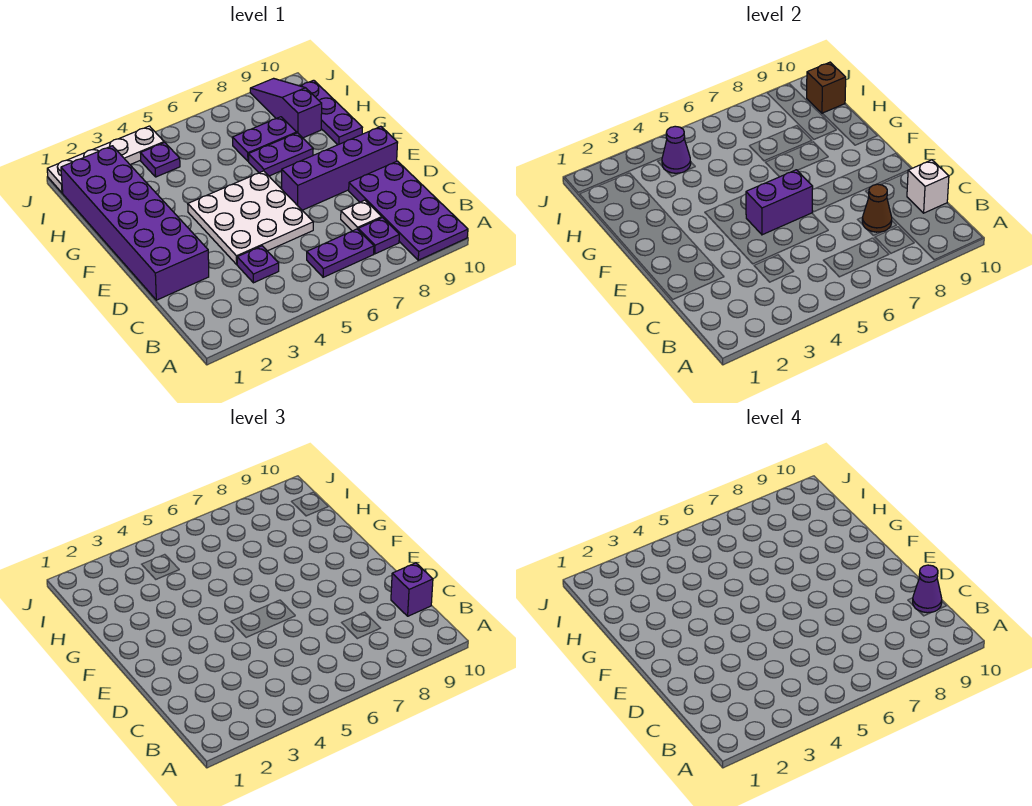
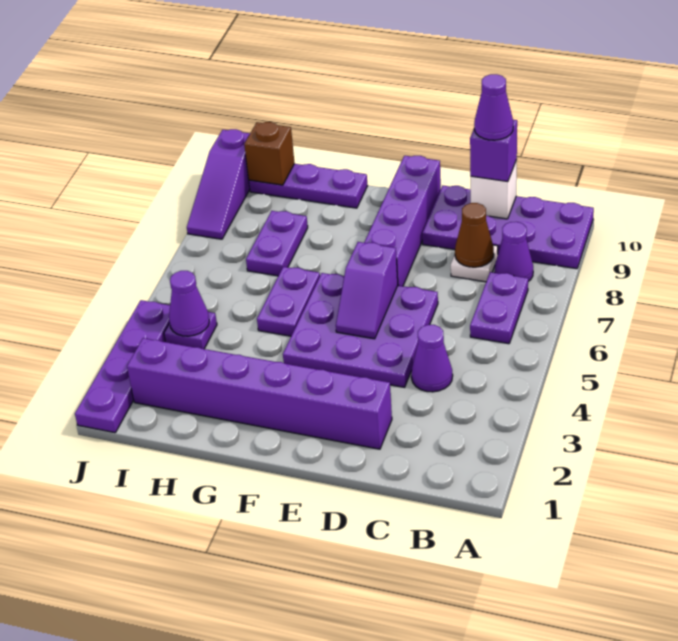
purple 1x1 plate [358,218,399,254] -> purple 1x1 cone [495,222,533,281]
purple 1x1 plate [237,246,279,283] -> purple 1x1 cone [411,325,453,392]
purple 2x6 brick [61,146,209,300] -> purple 1x6 brick [127,338,392,449]
white 3x3 plate [188,171,313,264] -> purple 3x3 plate [283,273,438,387]
purple 1x2 brick [746,170,813,235] -> purple 1x2 slope [336,242,398,339]
purple 1x2 plate [249,133,313,176] -> purple 1x2 plate moved to [257,267,320,336]
purple 1x3 slope [250,78,322,138] -> purple 1x3 slope turned to [187,129,250,239]
white 1x4 plate [47,126,164,193] -> purple 1x4 plate [75,300,170,433]

